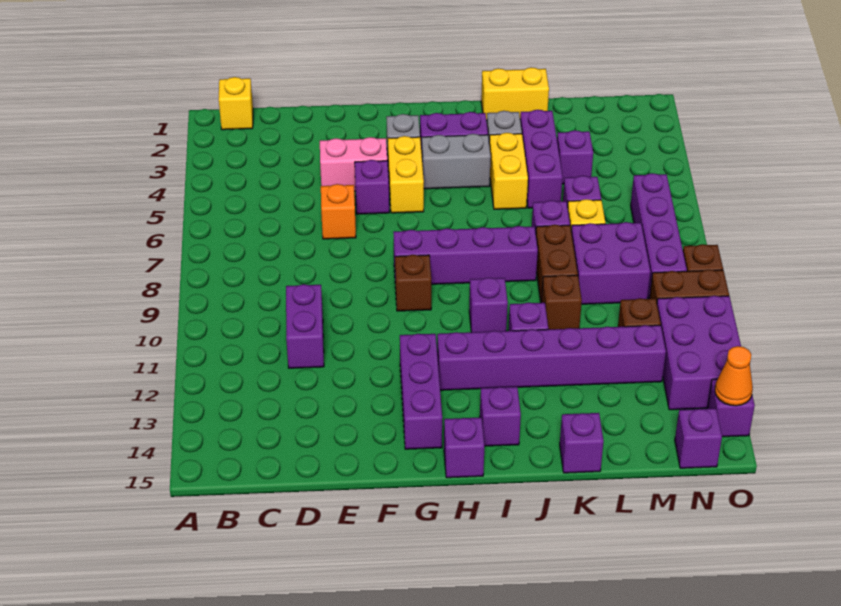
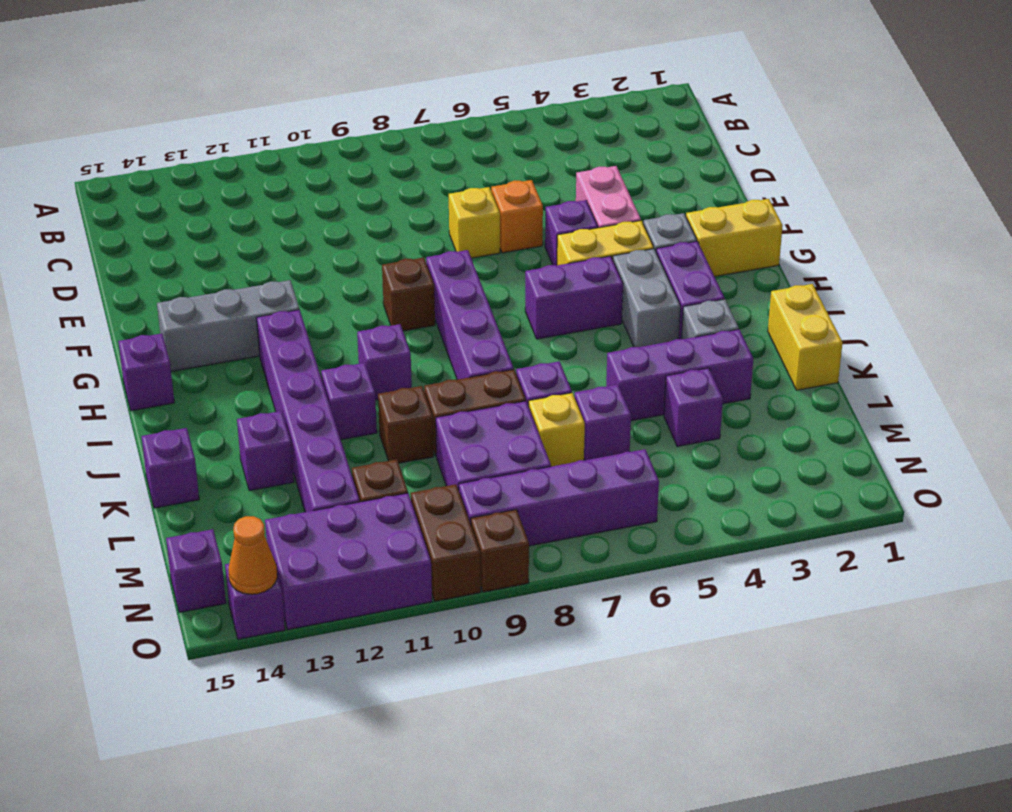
yellow 1x1 brick [219,77,253,130] -> yellow 1x1 brick moved to [449,187,500,258]
purple 1x2 brick [286,284,324,368] -> purple 1x2 brick moved to [525,256,623,339]
purple 1x3 brick [400,334,442,449] -> grey 1x3 brick [157,280,299,371]
purple 1x1 brick [480,387,521,446] -> purple 1x1 brick moved to [237,411,294,491]
yellow 1x2 brick [489,133,528,209] -> yellow 1x2 brick moved to [686,199,783,277]

